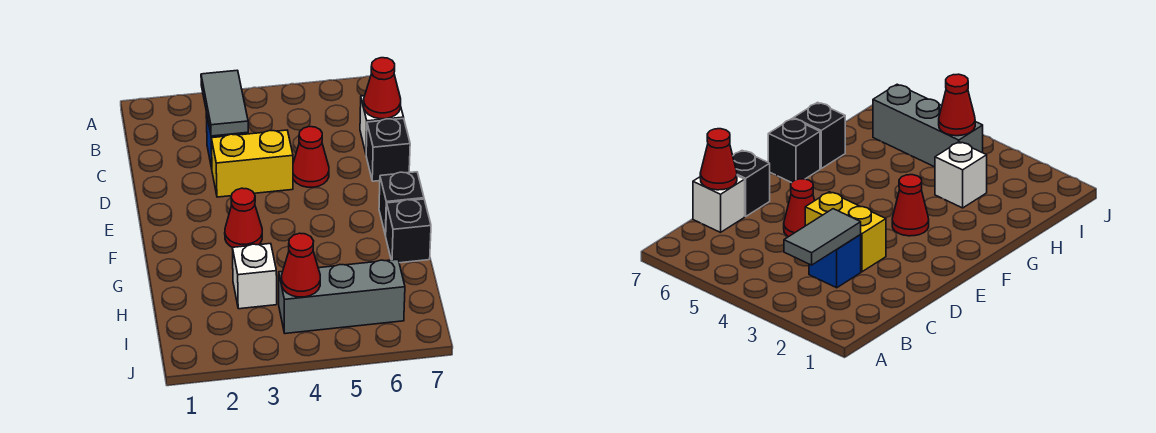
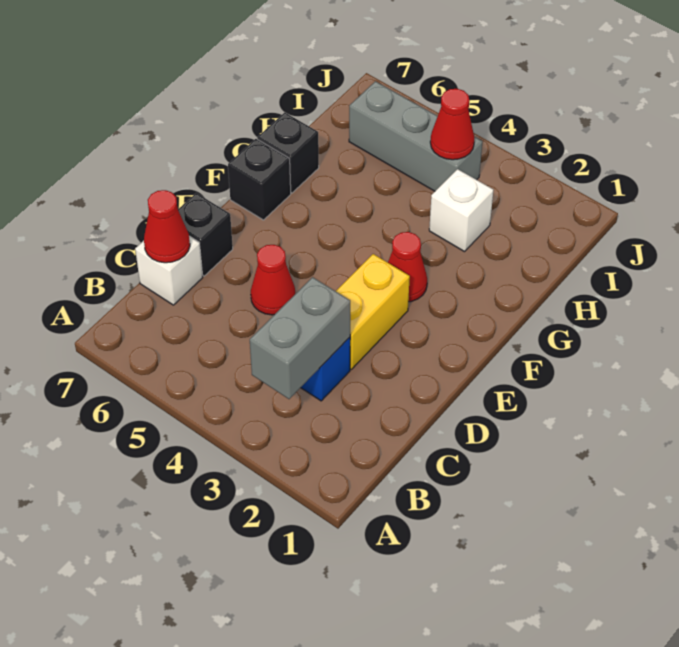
grey 1x2 tile [201,70,248,136] -> grey 1x2 brick [250,277,350,399]
yellow 1x2 brick [211,130,293,197] -> yellow 1x2 brick turned to [336,254,410,369]

